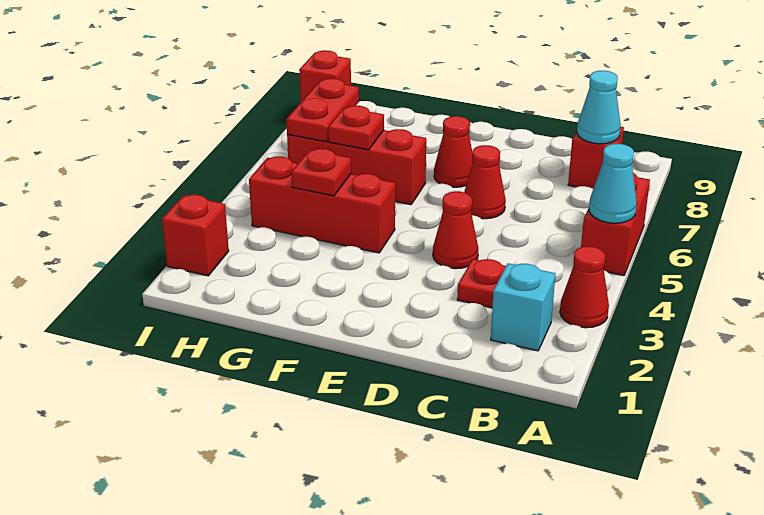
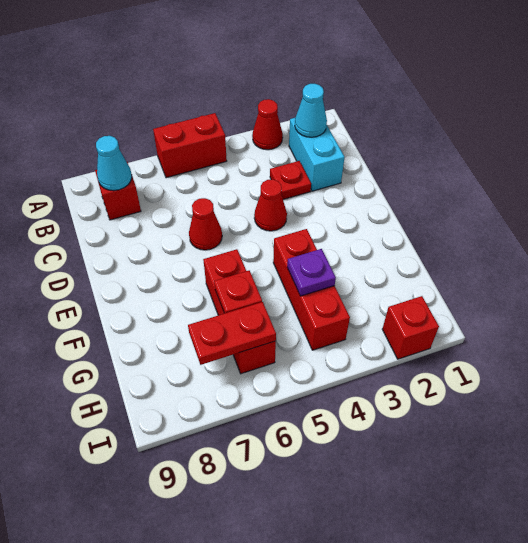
cyan 1x1 cone [589,144,637,223] -> cyan 1x1 cone moved to [295,84,327,137]
cyan 1x1 brick [491,263,555,351] -> cyan 1x2 brick [289,118,345,191]
red 1x1 cone [434,116,473,187] -> none
red 1x1 plate [291,149,351,196] -> purple 1x1 plate [287,249,336,296]
red 1x1 brick [299,50,351,102] -> none

